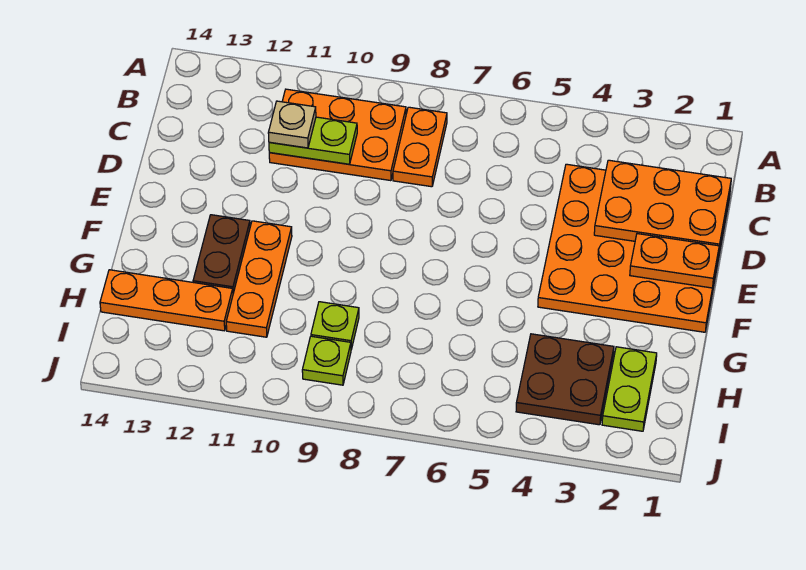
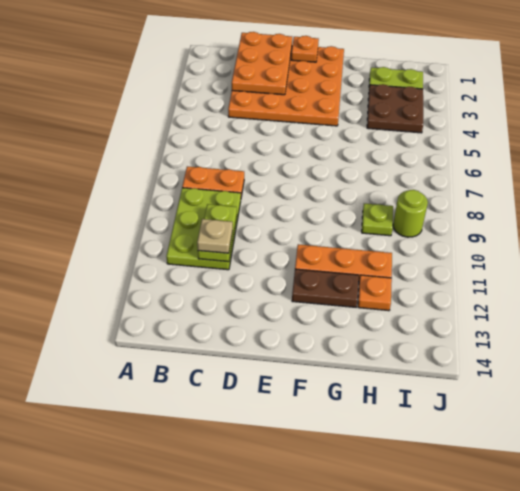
orange 2x3 plate [269,89,406,181] -> lime 2x3 plate [166,188,241,270]
orange 1x2 plate [630,234,719,288] -> orange 1x1 plate [291,36,319,62]
orange 1x3 plate [100,270,233,331] -> orange 1x1 plate [358,275,392,311]
lime 1x1 plate [302,336,351,385] -> lime 1x1 round brick [393,190,428,237]

